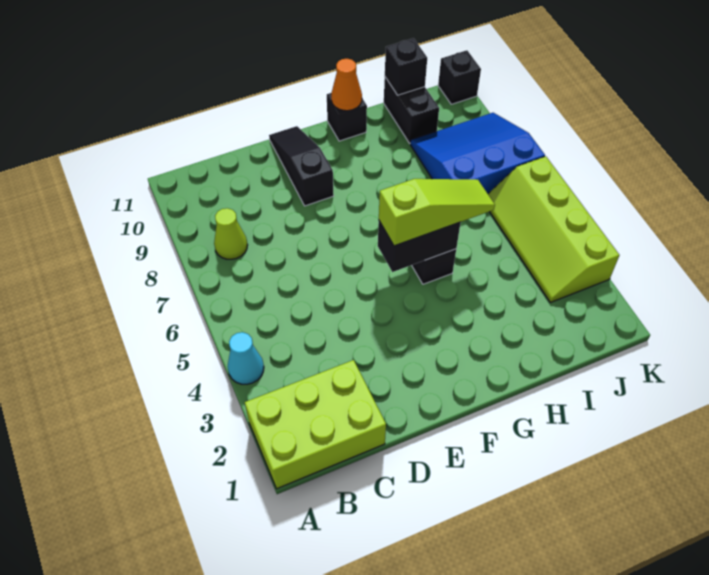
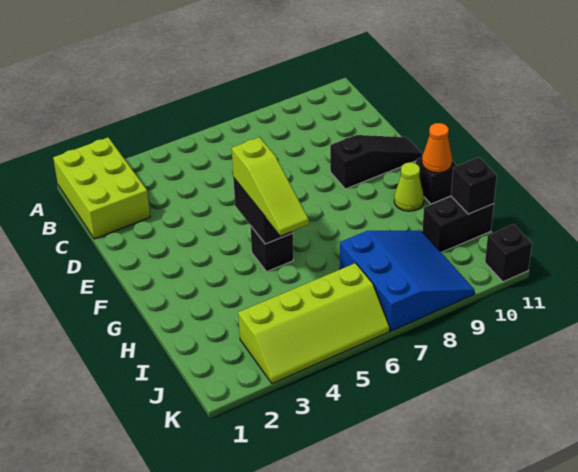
cyan 1x1 cone [228,332,264,384] -> none
lime 1x1 cone [214,208,248,259] -> lime 1x1 cone moved to [394,162,424,211]
lime 2x4 slope [488,156,619,303] -> lime 2x4 slope turned to [238,263,390,383]

